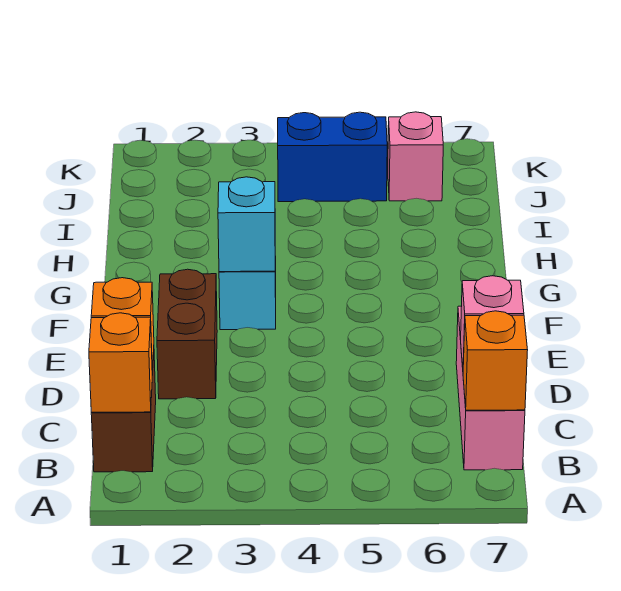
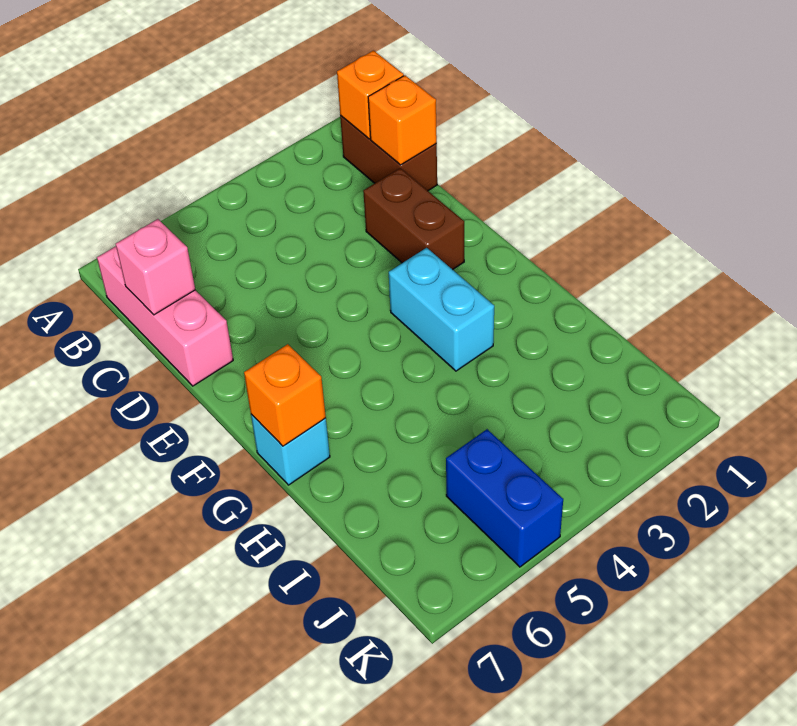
orange 1x1 brick [463,311,528,410] -> orange 1x1 brick moved to [244,344,326,446]
cyan 1x1 brick [218,177,275,272] -> cyan 1x1 brick moved to [251,414,330,485]
blue 1x2 brick [278,112,387,202] -> blue 1x2 brick turned to [446,429,563,567]
pink 1x1 brick [388,112,443,201] -> none

